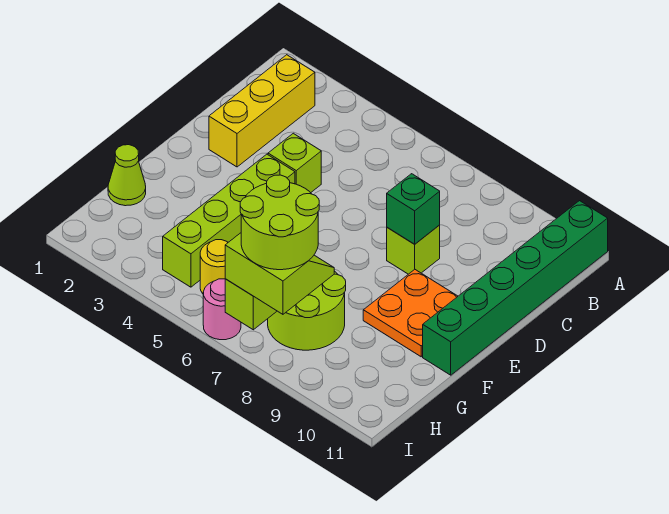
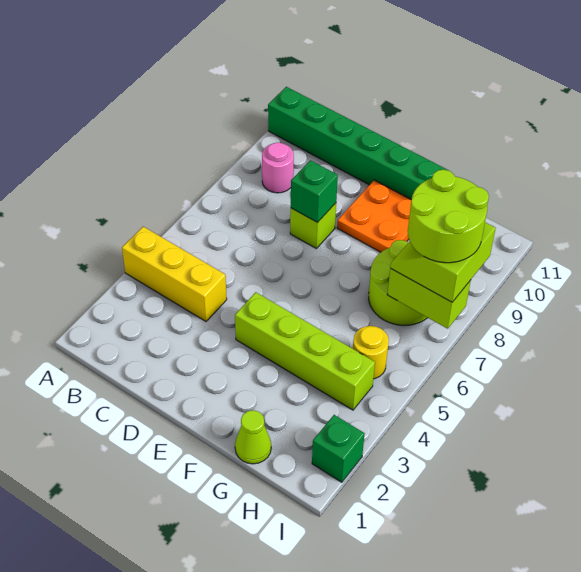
yellow 1x3 brick [209,55,315,167] -> yellow 1x3 brick moved to [122,227,227,321]
lime 1x1 brick [268,133,321,193] -> none
none -> green 1x1 brick [312,415,365,482]
pink 1x1 round brick [203,279,241,340] -> pink 1x1 round brick moved to [262,142,294,193]

